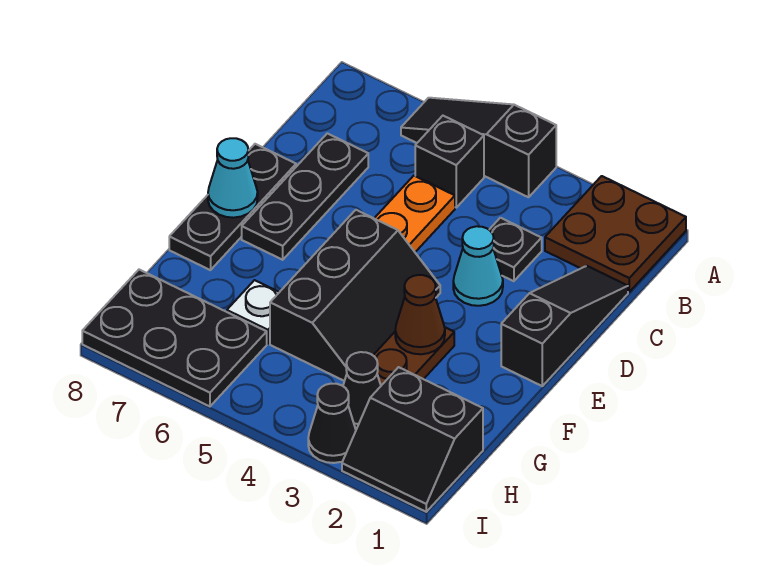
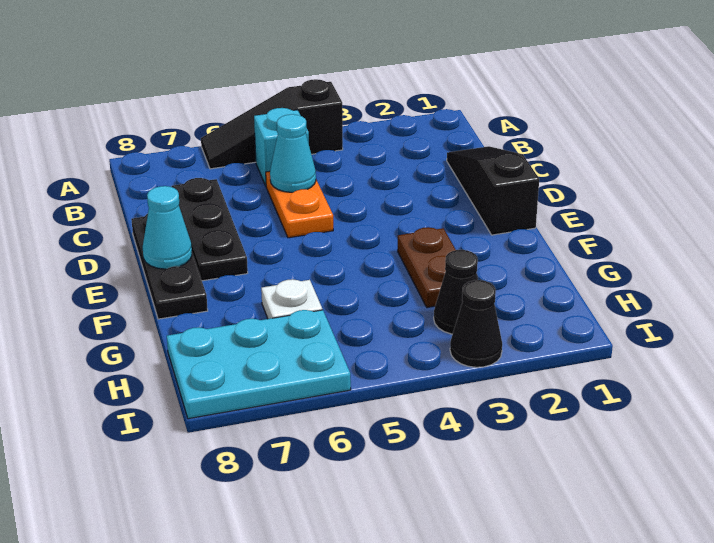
brown 2x2 plate [545,176,686,292] -> none
black 1x1 brick [415,116,484,207] -> cyan 1x1 brick [254,108,309,185]
black 1x1 plate [489,218,542,281] -> none
cyan 1x1 cone [453,226,503,306] -> cyan 1x1 cone moved to [270,114,316,192]
black 2x3 slope [270,210,440,381] -> none
brown 1x1 cone [395,275,445,354] -> none
black 2x2 slope [342,367,483,512] -> none
black 2x3 plate [82,270,267,406] -> cyan 2x3 plate [167,310,351,419]

